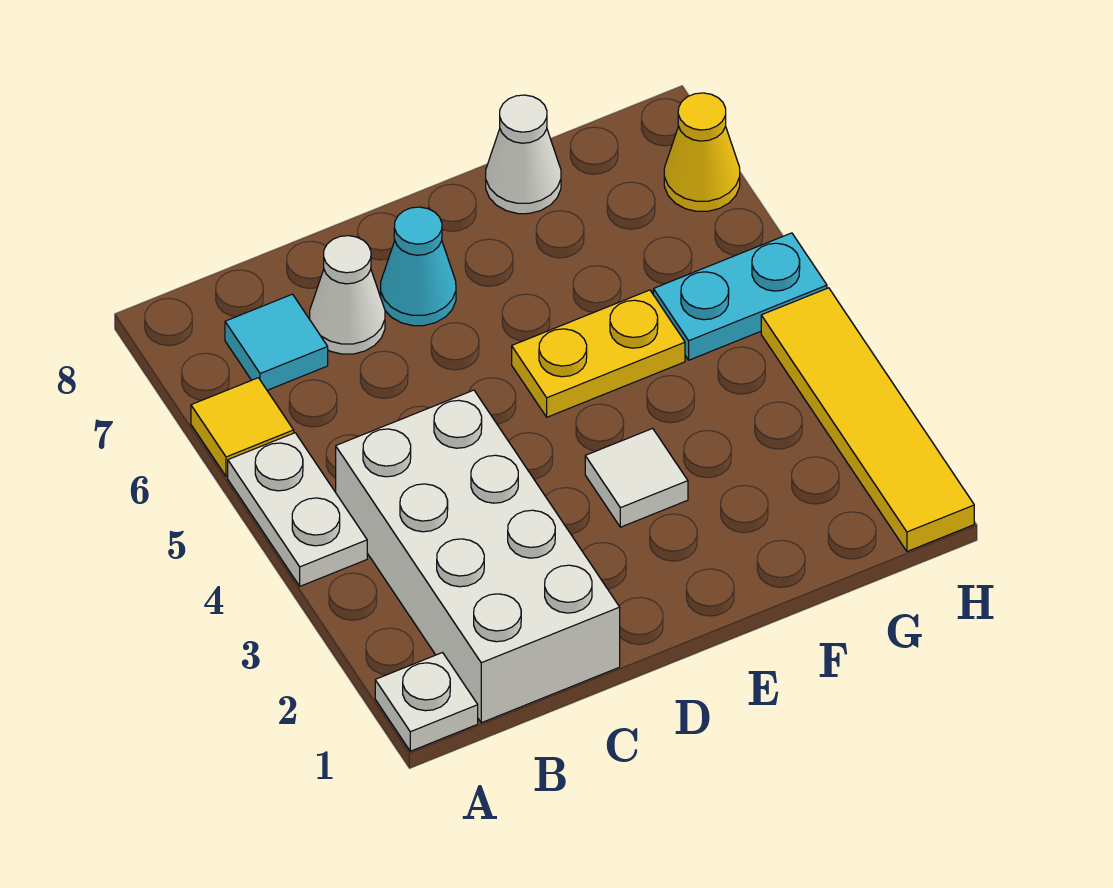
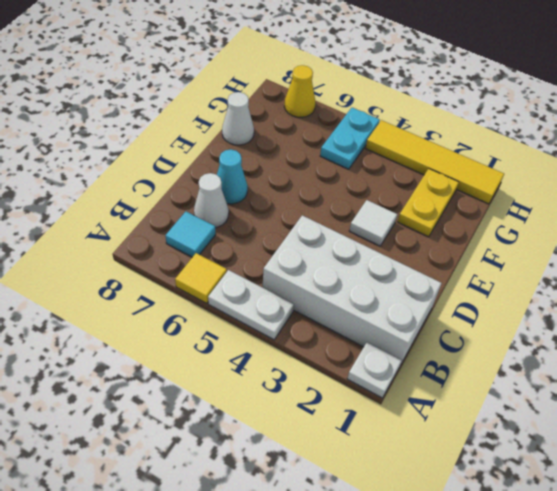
yellow 1x2 plate [512,290,685,417] -> yellow 1x2 plate moved to [398,169,459,237]

